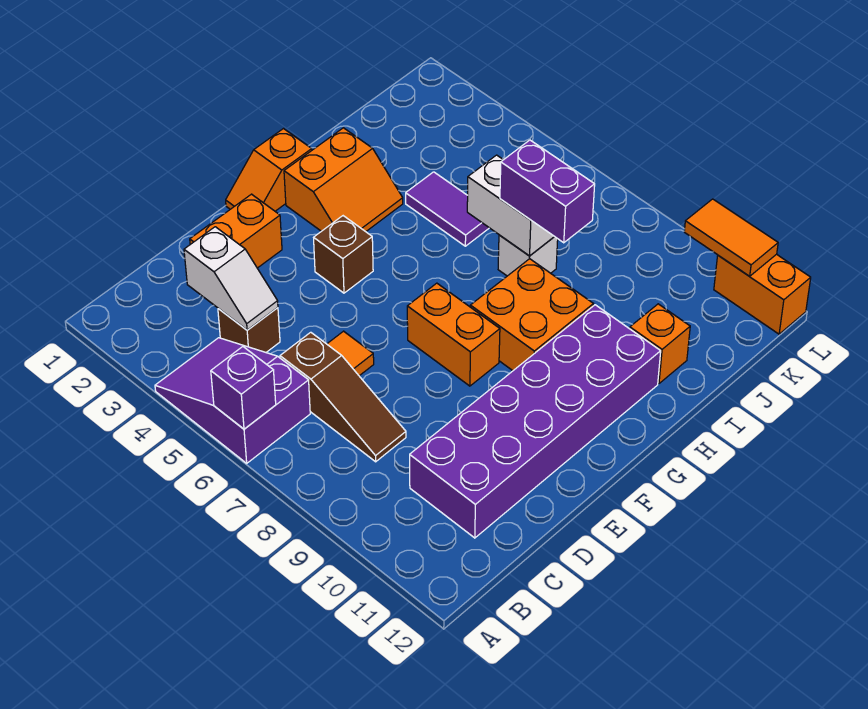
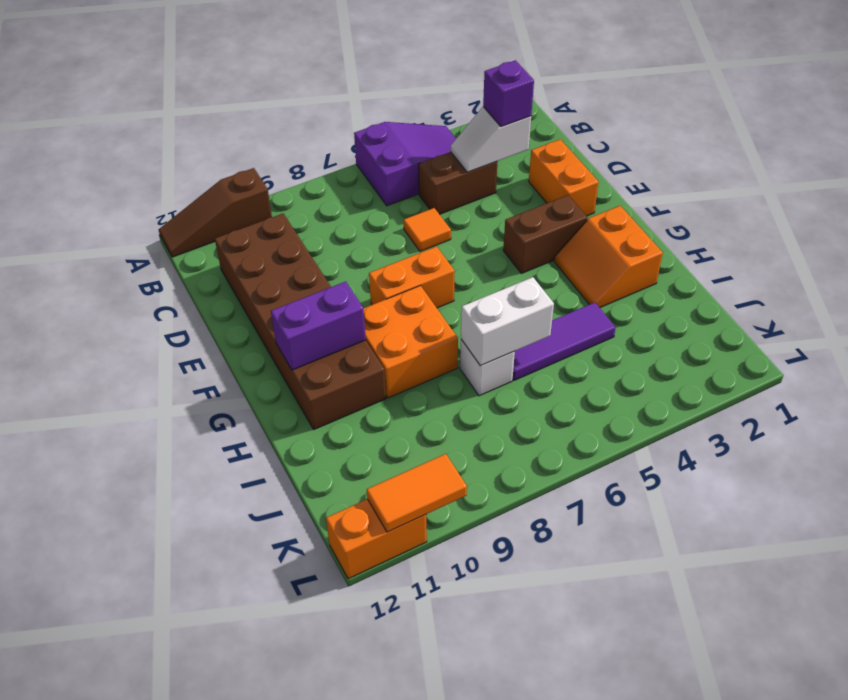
purple 1x1 brick [211,347,276,429] -> purple 1x1 brick moved to [483,60,534,127]
brown 1x1 brick [218,308,280,352] -> brown 1x2 brick [419,152,497,214]
brown 1x3 slope [280,332,406,462] -> brown 1x3 slope moved to [159,168,272,257]
purple 2x6 brick [410,305,661,538] -> brown 2x6 brick [215,214,386,429]
orange 1x2 slope [226,129,312,211] -> none
brown 1x1 brick [314,216,373,293] -> brown 1x2 brick [503,195,588,273]
purple 1x2 tile [406,172,489,246] -> purple 1x3 tile [513,302,616,380]
purple 1x2 brick [500,140,595,243] -> purple 1x2 brick moved to [271,282,366,370]
orange 1x1 brick [630,304,690,383] -> none

